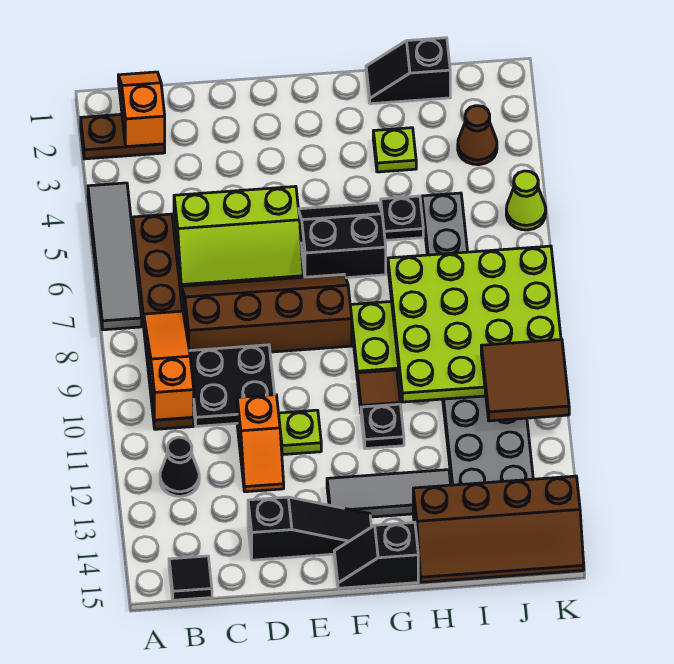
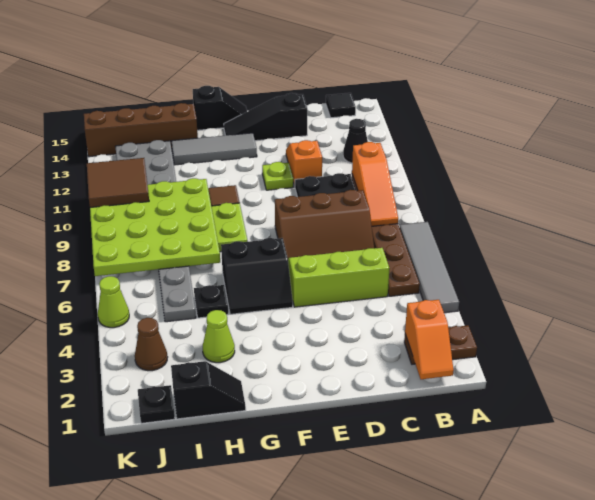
brown 2x4 slope [181,274,352,352] -> brown 2x3 slope [275,190,374,258]
black 1x1 plate [361,404,404,449] -> black 1x1 plate moved to [138,385,175,423]
lime 1x1 plate [373,128,416,172] -> lime 1x1 cone [203,310,235,363]

